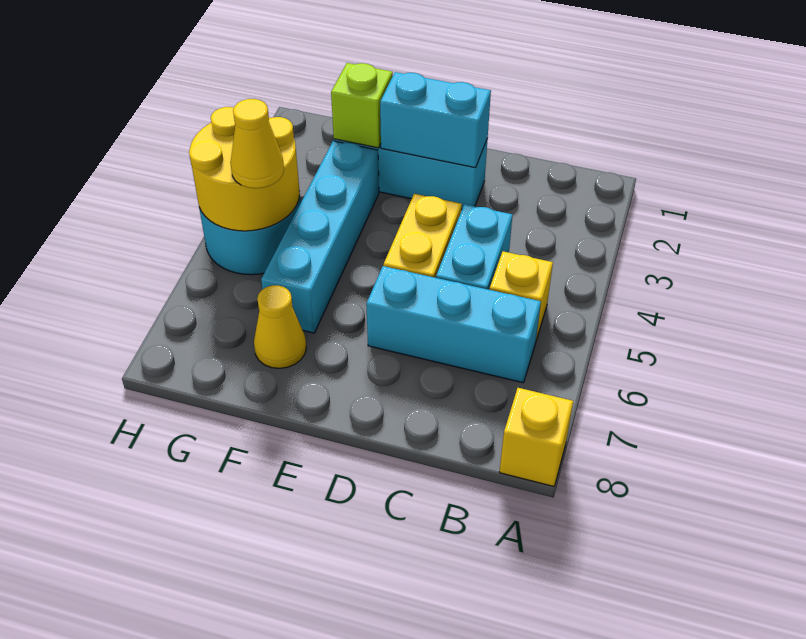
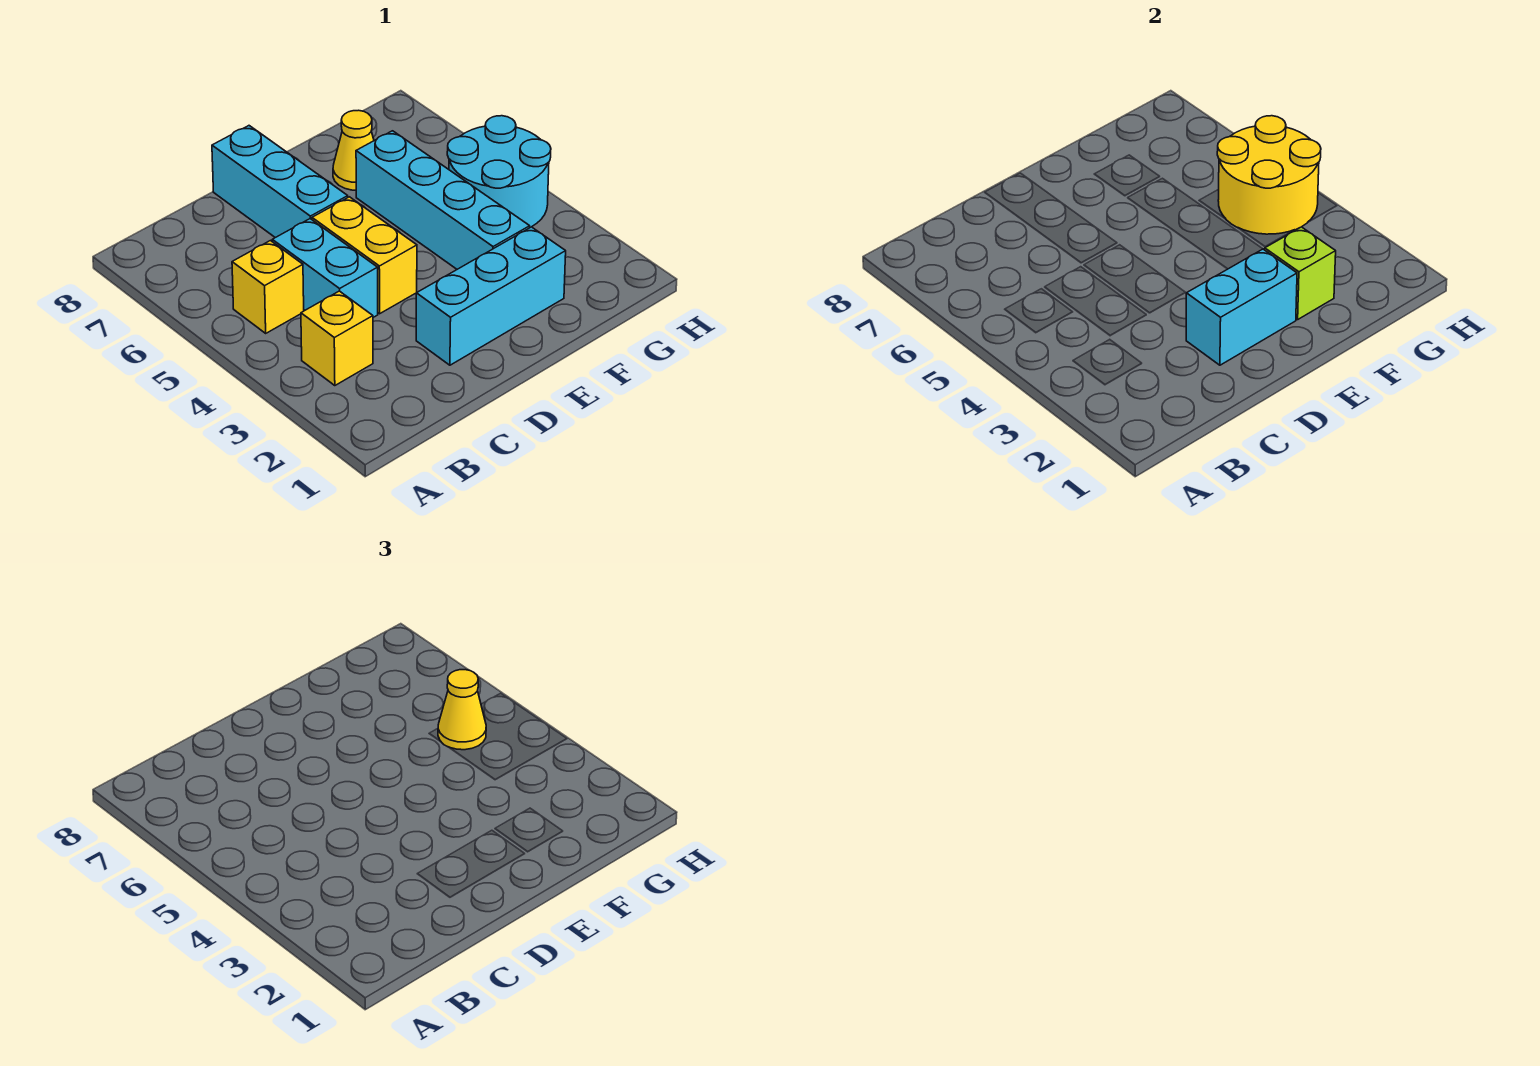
yellow 1x1 brick [499,388,573,486] -> yellow 1x1 brick moved to [301,291,373,386]
cyan 1x3 brick [366,266,541,383] -> cyan 1x3 brick turned to [212,126,348,238]

